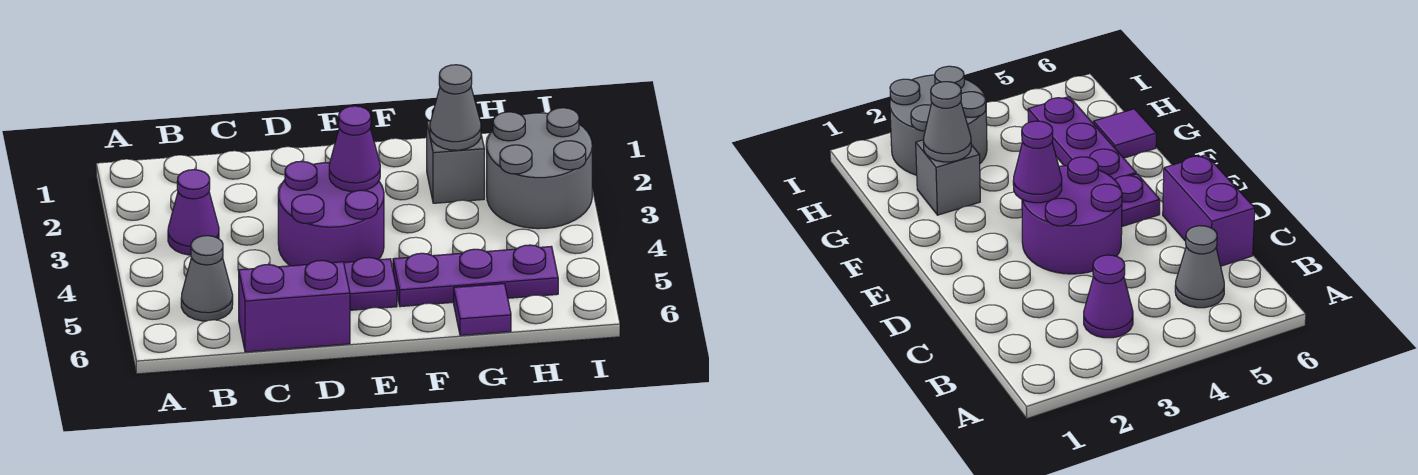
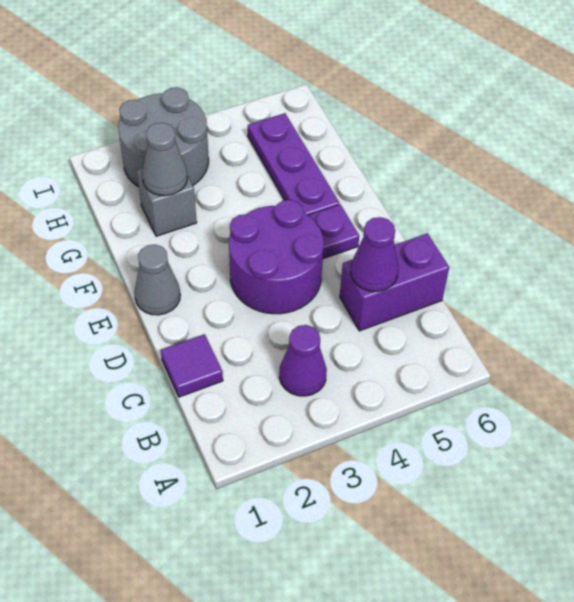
grey 1x1 cone [181,236,233,321] -> grey 1x1 cone moved to [134,245,180,315]
purple 1x2 brick [239,260,350,352] -> purple 1x2 brick turned to [340,233,449,331]
purple 1x1 cone [329,106,380,191] -> purple 1x1 cone moved to [351,217,398,292]
purple 1x1 tile [454,284,511,335] -> purple 1x1 tile moved to [161,334,223,397]

